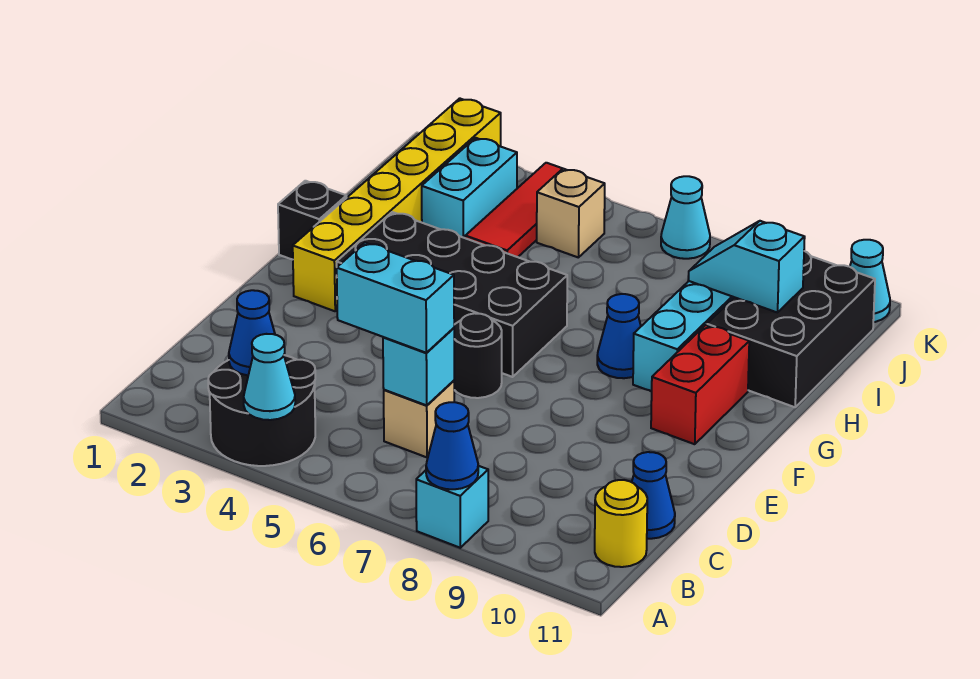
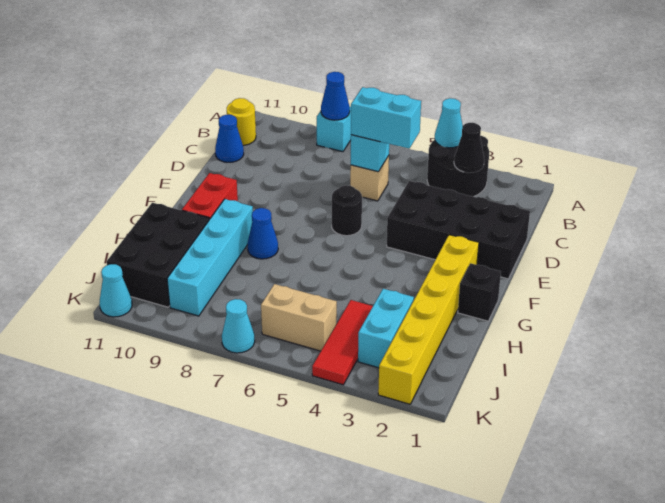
blue 1x1 cone [229,290,275,375] -> black 1x1 cone [454,123,484,173]
black 2x4 brick [337,212,567,377] -> black 2x4 brick moved to [387,181,530,279]
cyan 1x2 slope [689,221,805,313] -> none
tan 1x1 brick [537,169,605,258] -> tan 1x2 brick [261,284,337,351]

